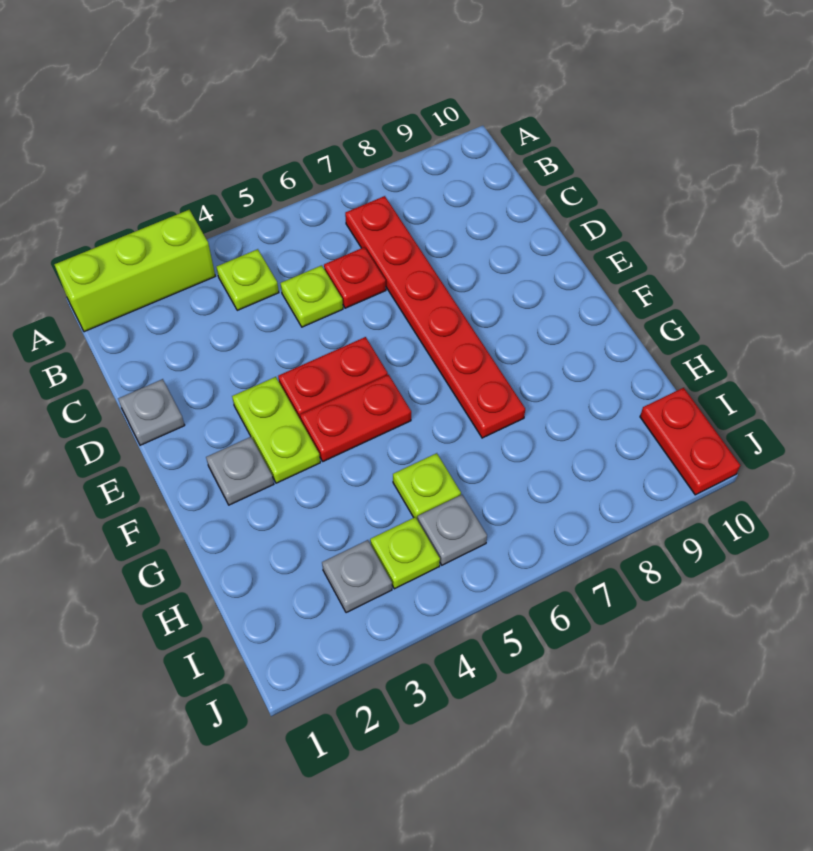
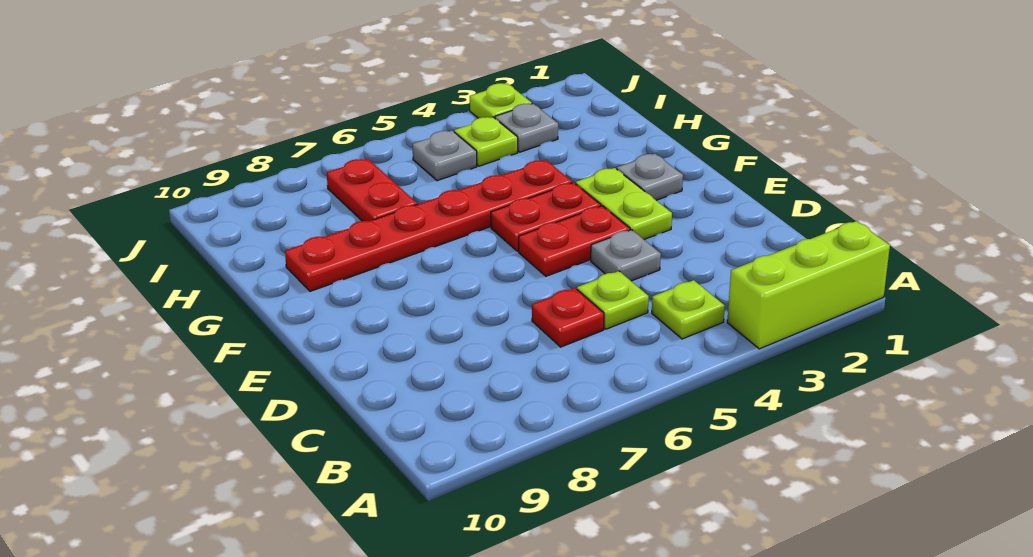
red 1x6 plate [345,196,525,438] -> red 1x6 plate turned to [285,160,572,291]
grey 1x1 plate [118,379,185,445] -> grey 1x1 plate moved to [591,230,661,281]
lime 1x1 plate [393,453,461,520] -> lime 1x1 plate moved to [470,83,532,118]
red 1x2 plate [640,388,740,495] -> red 1x2 plate moved to [327,159,417,221]

